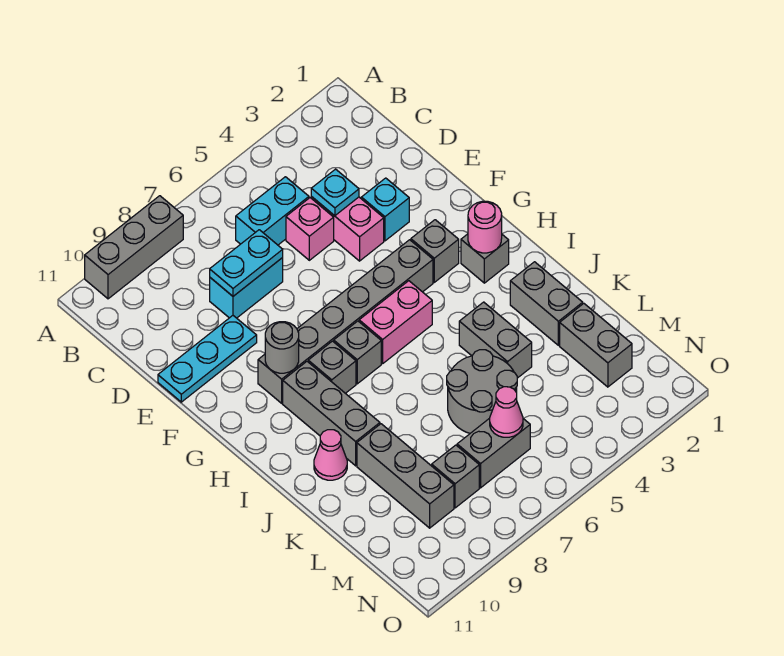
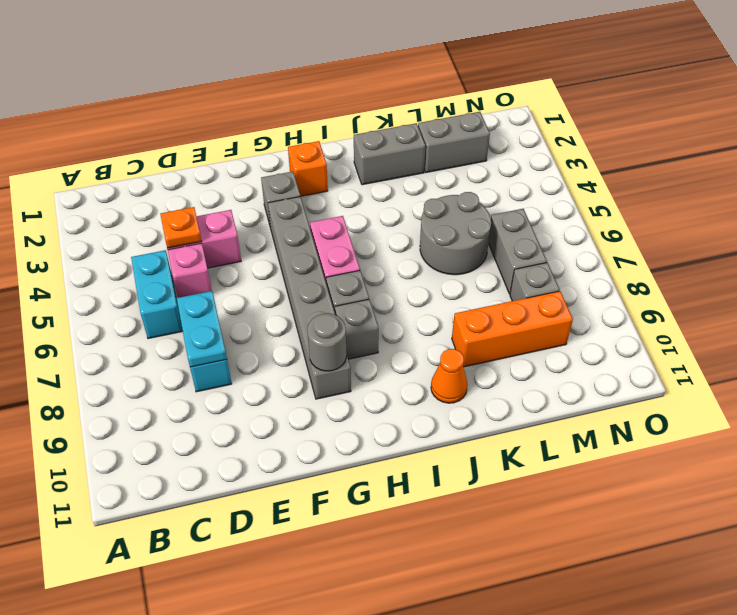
grey 1x3 brick [85,196,183,299] -> none
cyan 1x1 plate [311,169,359,216] -> orange 1x1 plate [160,207,202,248]
cyan 1x1 brick [361,178,409,241] -> none
cyan 1x3 plate [158,316,257,402] -> none
grey 1x1 brick [461,234,509,283] -> orange 1x1 brick [288,141,328,196]
pink 1x1 round brick [468,201,502,253] -> none
grey 1x3 brick [283,362,380,466] -> none
grey 1x2 brick [459,302,532,378] -> none
pink 1x1 cone [314,430,347,480] -> orange 1x1 cone [431,349,468,403]
grey 1x3 brick [357,424,454,528] -> orange 1x3 brick [452,291,573,367]
pink 1x1 cone [490,387,523,437] -> none

